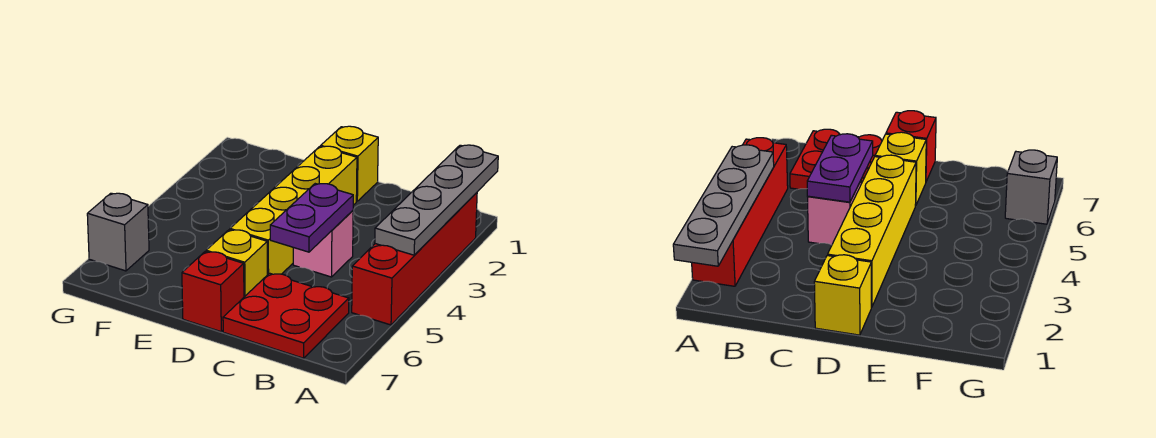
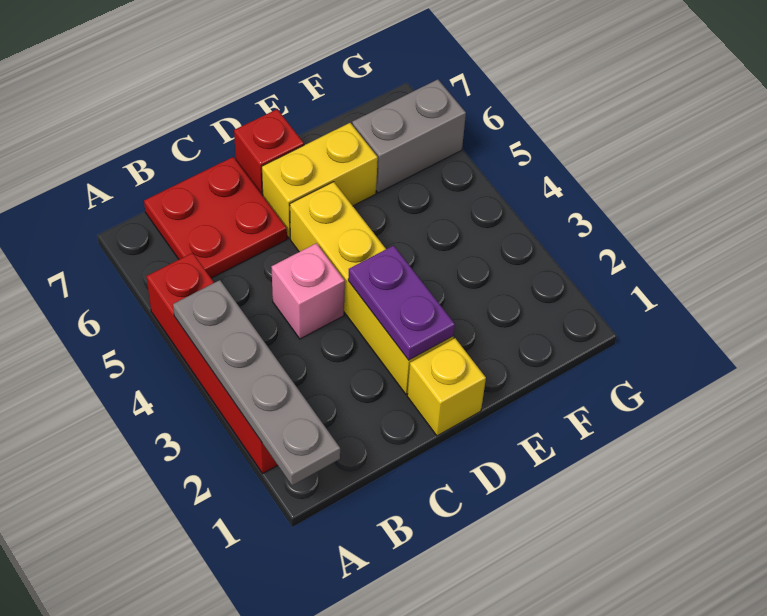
purple 1x2 plate [270,184,353,252] -> purple 1x2 plate moved to [348,245,455,360]
yellow 1x1 brick [206,230,267,297] -> yellow 1x2 brick [262,123,378,238]
grey 1x1 brick [87,193,149,271] -> grey 1x2 brick [352,79,466,193]

